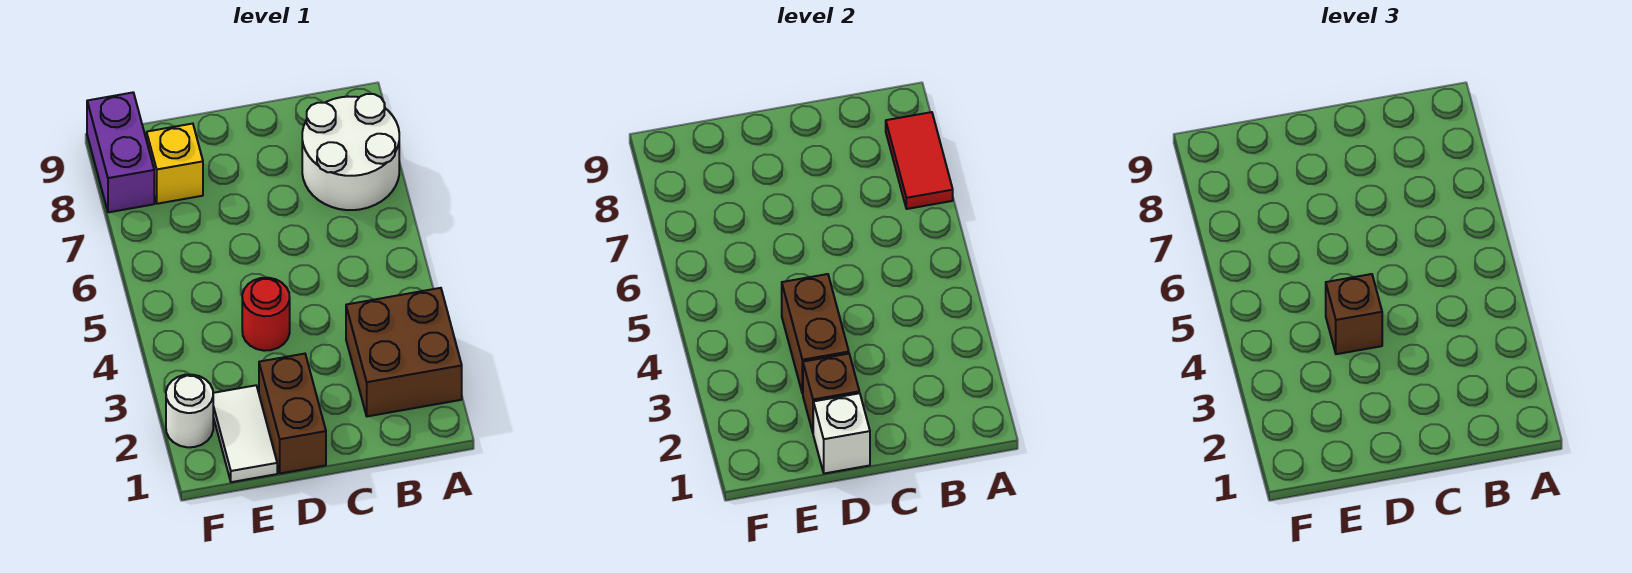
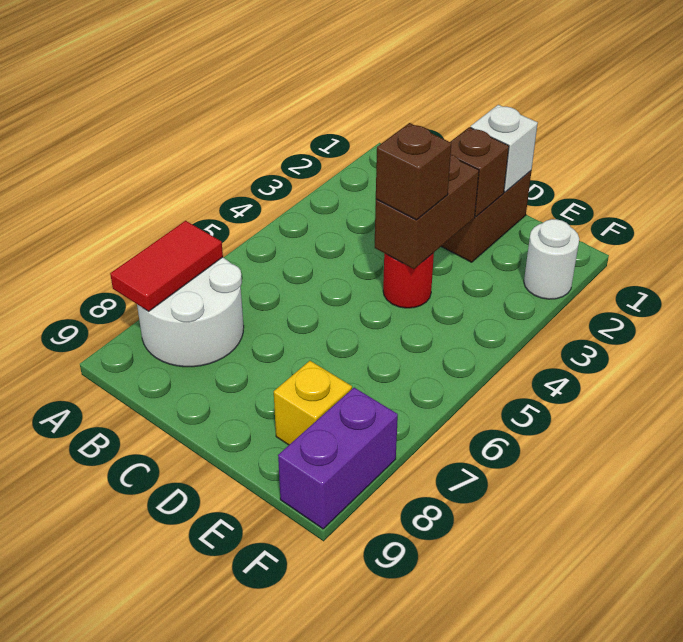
brown 2x2 brick [346,288,462,416] -> none
white 1x2 tile [213,385,277,482] -> none

